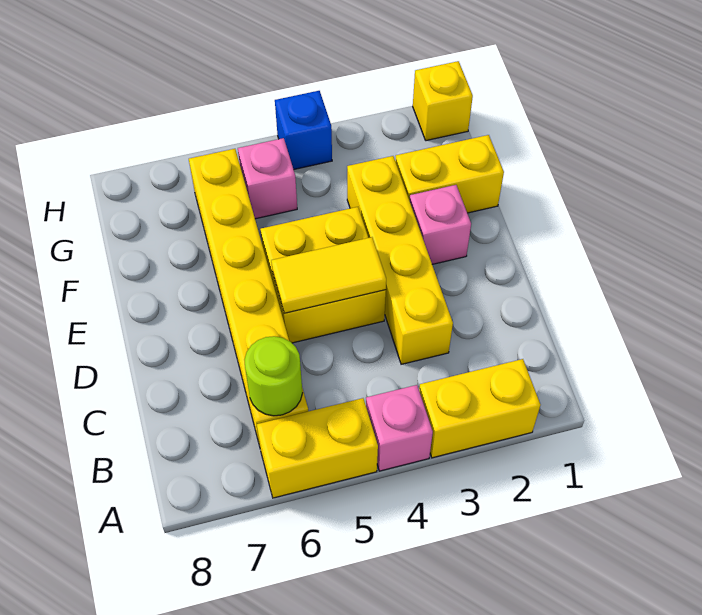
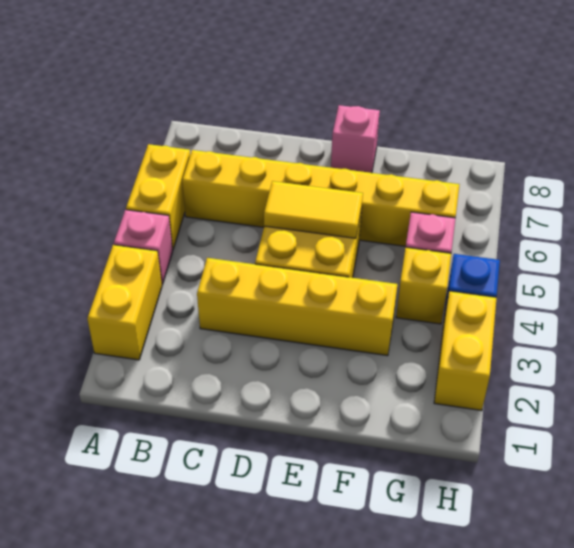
lime 1x1 round brick [244,336,302,416] -> none
yellow 1x2 tile [271,237,386,313] -> yellow 1x2 tile turned to [264,181,363,238]
pink 1x1 brick [410,185,471,264] -> pink 1x1 brick moved to [331,105,380,173]
yellow 1x2 brick [395,135,504,213] -> yellow 1x2 brick moved to [434,291,497,411]
yellow 1x1 brick [413,61,473,141] -> yellow 1x1 brick moved to [396,247,451,324]

